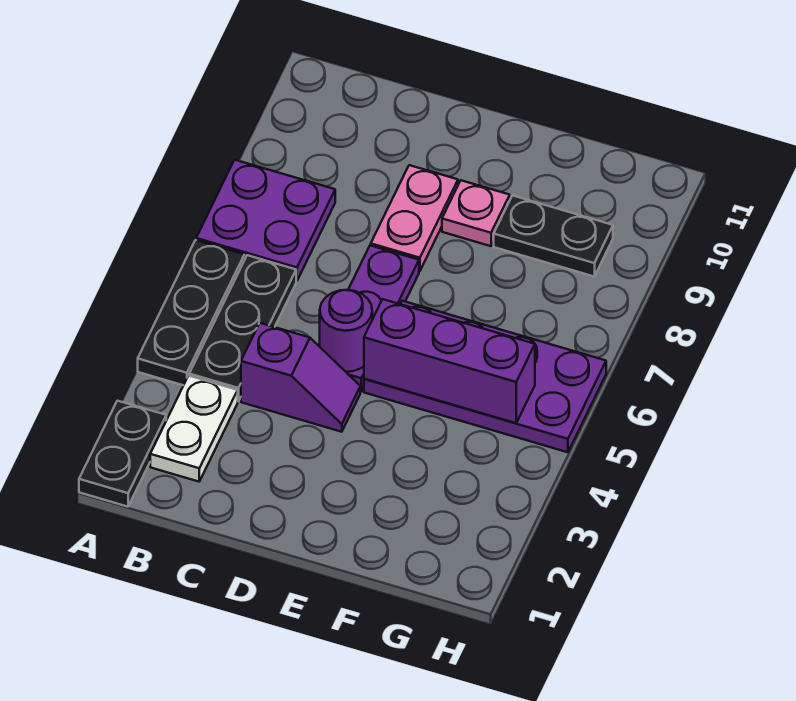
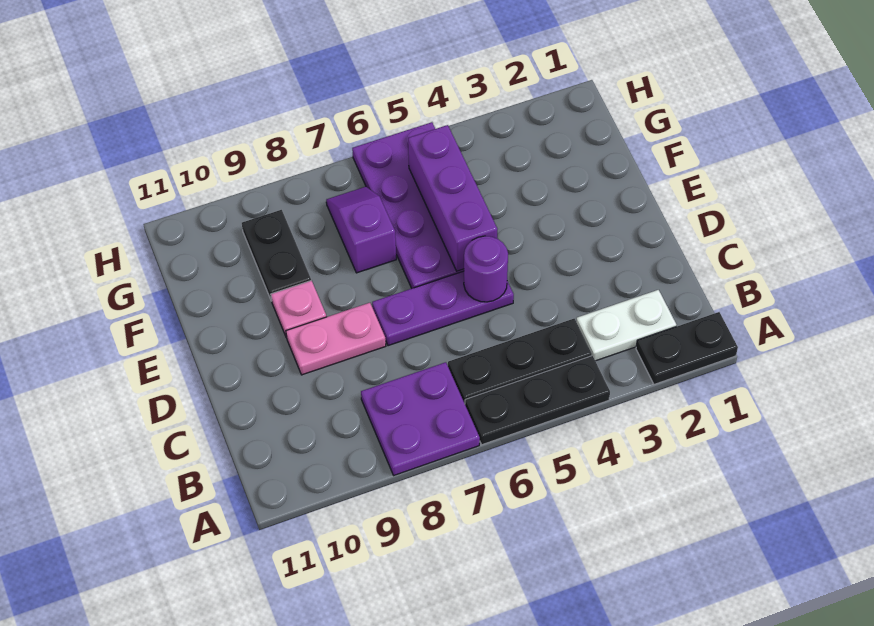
purple 1x2 slope [241,323,360,432] -> purple 1x2 slope moved to [326,187,396,273]

